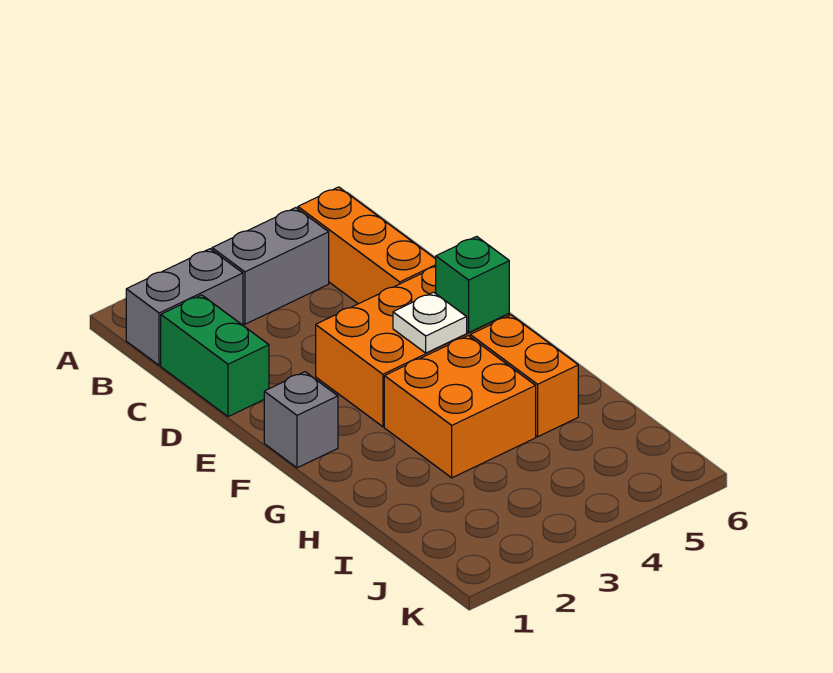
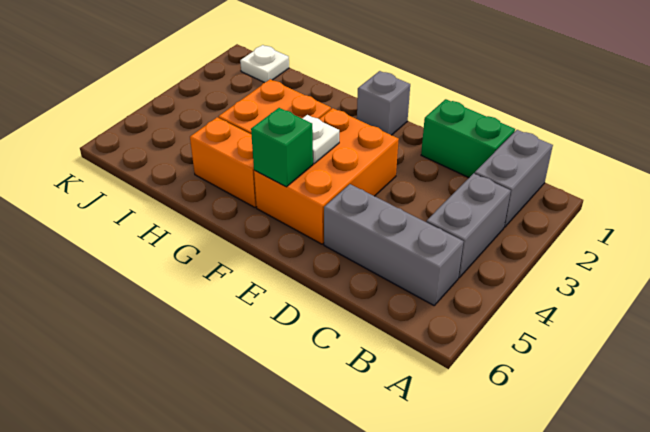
orange 1x3 brick [298,187,436,304] -> grey 1x3 brick [324,184,464,305]
none -> white 1x1 plate [240,45,289,83]

